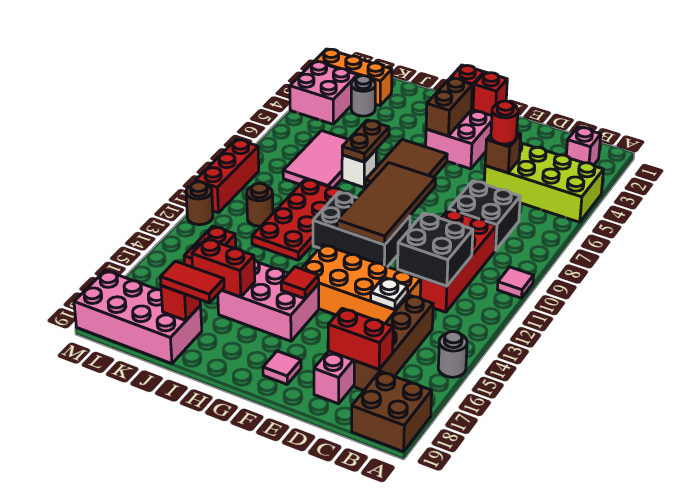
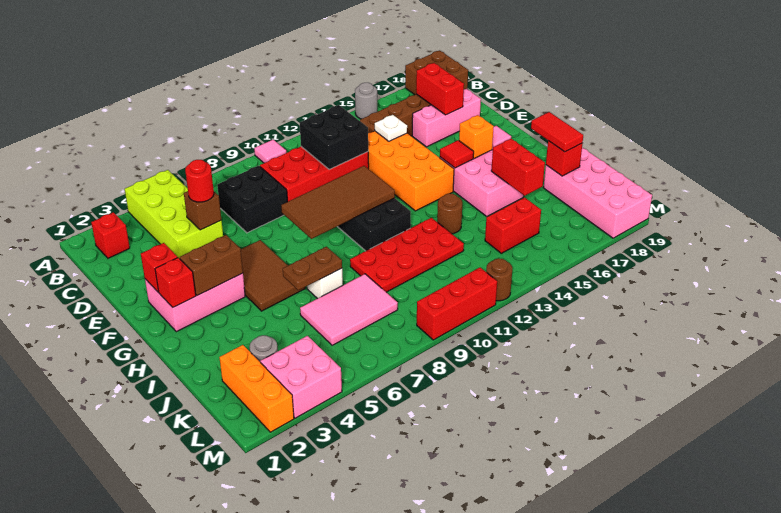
pink 1x1 brick [566,127,601,165] -> red 1x1 brick [91,212,130,258]
brown 2x3 tile [365,139,447,188] -> brown 2x3 tile turned to [241,240,305,311]
none -> orange 1x1 brick [459,115,494,158]
brown 1x1 round brick [247,183,273,226] -> brown 1x1 round brick moved to [437,193,462,234]

